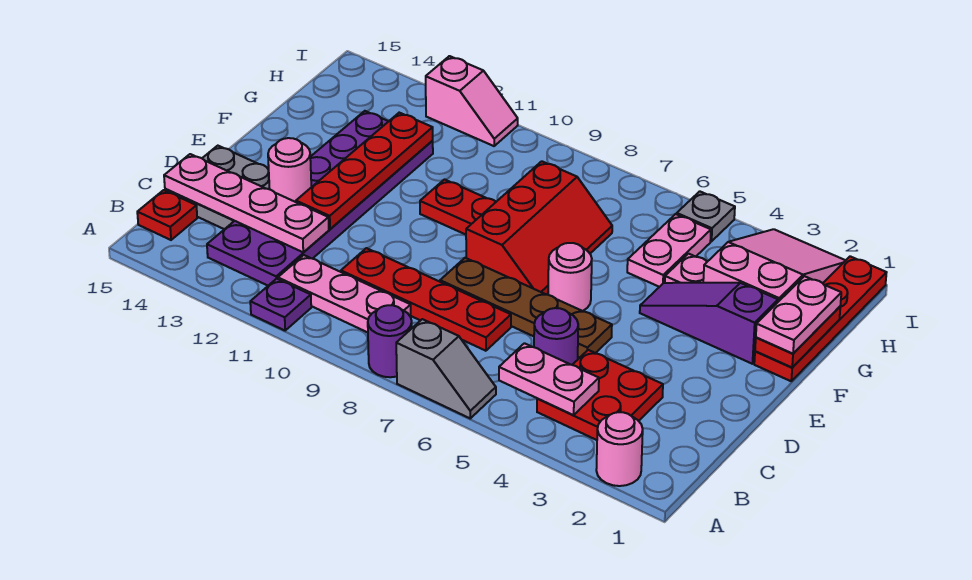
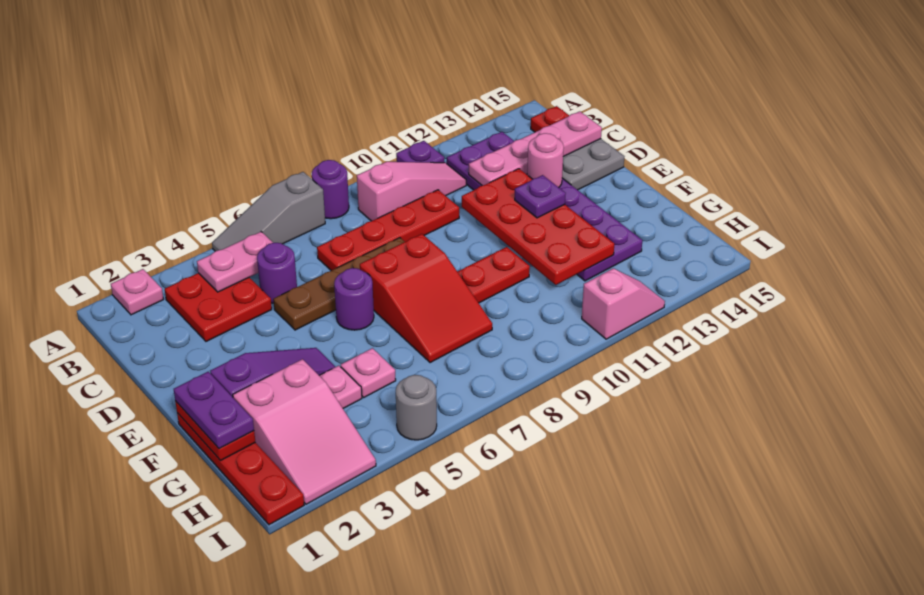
pink 1x1 round brick [596,412,643,486] -> pink 1x1 plate [111,269,164,315]
grey 1x2 slope [396,319,496,418] -> grey 1x3 slope [212,172,325,251]
pink 1x3 plate [278,255,411,332] -> pink 1x3 slope [357,162,466,221]
red 1x4 plate [296,113,433,229] -> red 2x4 plate [462,169,614,285]
pink 1x1 round brick [548,243,592,311] -> purple 1x1 round brick [334,268,374,330]
red 2x3 slope [466,161,612,295] -> red 2x3 slope turned to [360,234,492,363]
none -> purple 1x1 plate [515,175,566,218]
pink 1x2 plate [756,276,841,354] -> purple 1x2 plate [174,372,254,449]
pink 1x2 plate [627,214,711,287] -> pink 1x1 plate [341,348,396,397]
grey 1x1 plate [677,191,735,241] -> grey 1x1 round brick [396,375,437,440]
pink 1x2 slope [426,56,518,146] -> pink 1x2 slope turned to [582,268,665,339]

